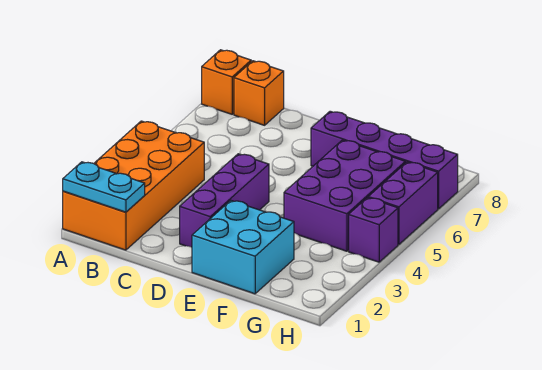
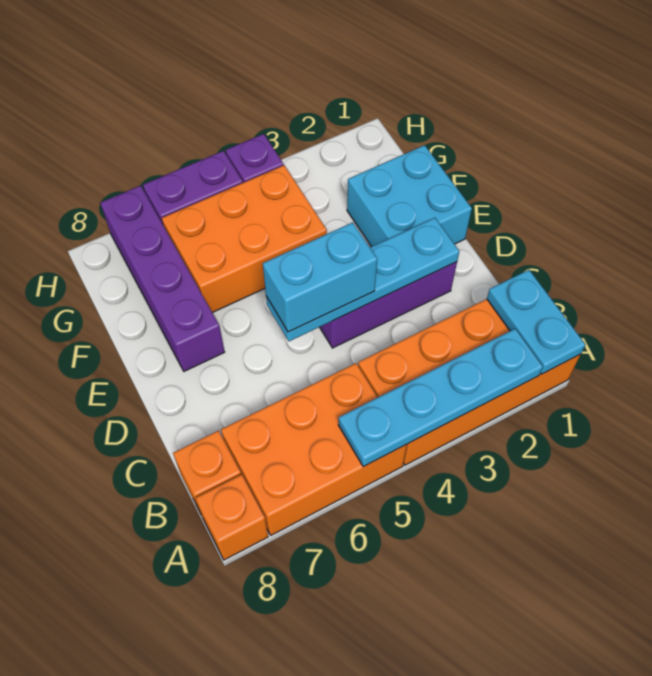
none -> cyan 1x4 plate [338,329,543,467]
none -> orange 2x3 brick [221,363,407,535]
none -> cyan 1x4 plate [266,218,459,341]
none -> cyan 1x2 brick [263,222,377,332]
purple 2x3 brick [284,140,405,251] -> orange 2x3 brick [162,165,327,313]

